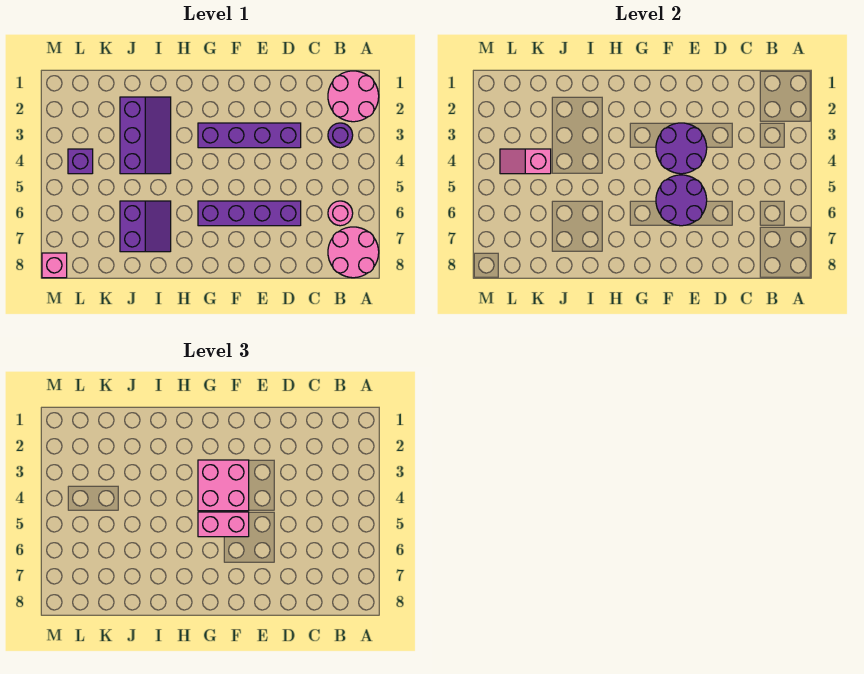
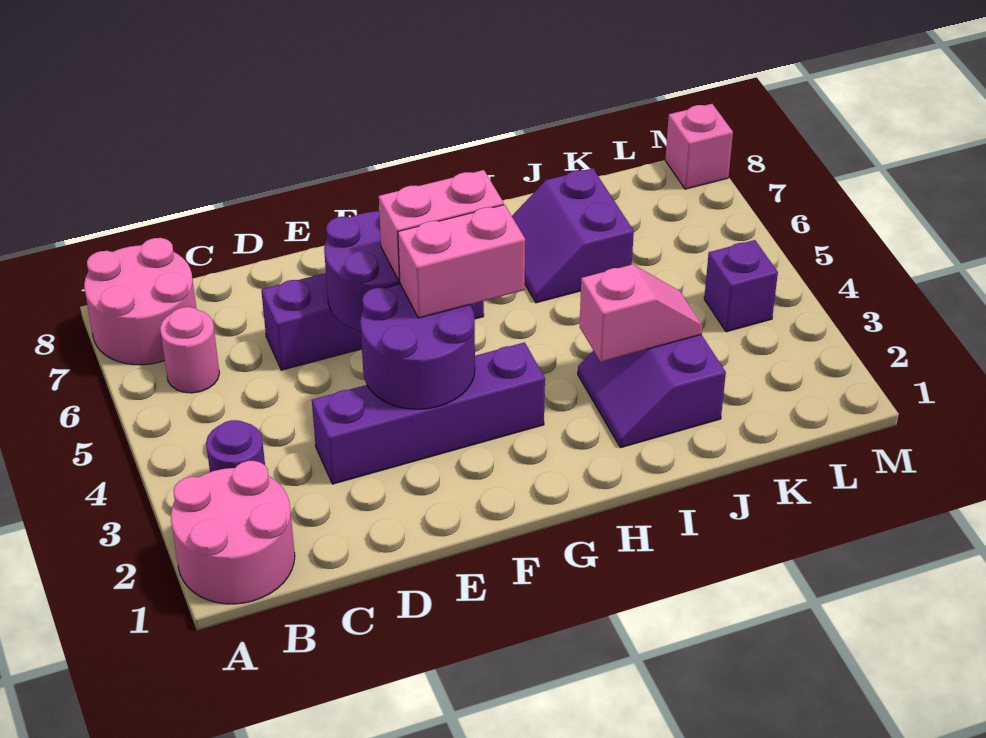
pink 2x2 brick [198,460,249,511] -> pink 1x2 brick [398,205,525,318]
purple 2x3 slope [120,97,171,174] -> purple 2x2 slope [578,335,726,448]
pink 1x2 slope [500,149,551,174] -> pink 1x2 slope moved to [580,264,703,362]

